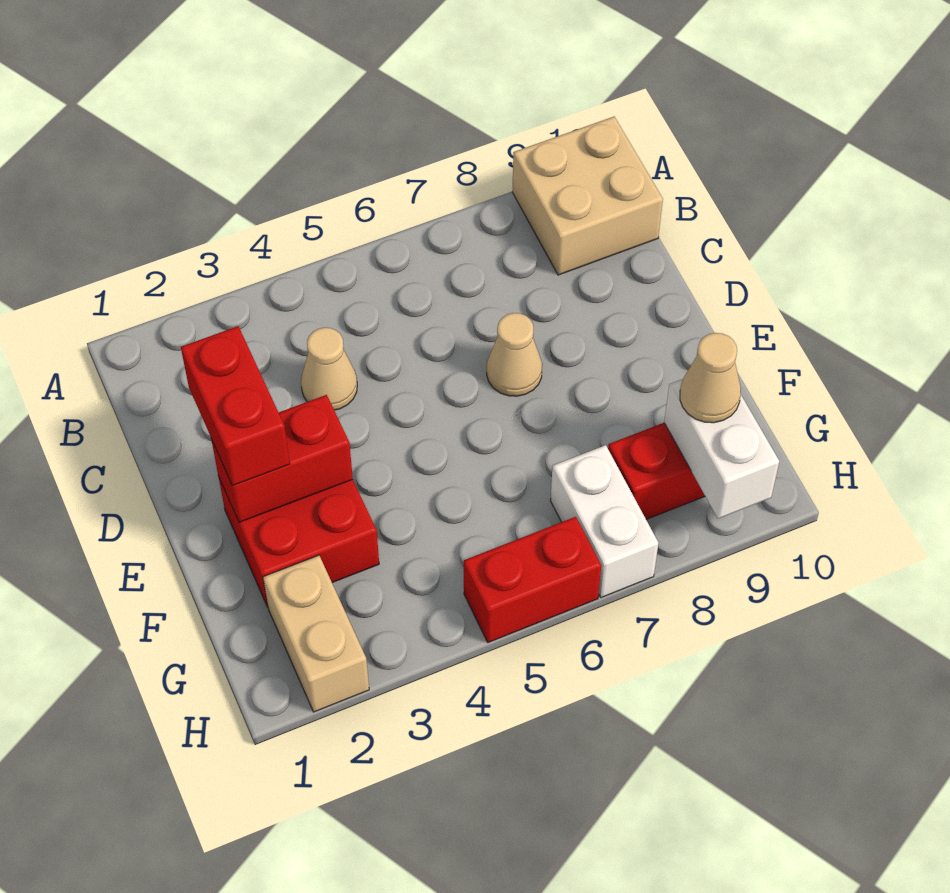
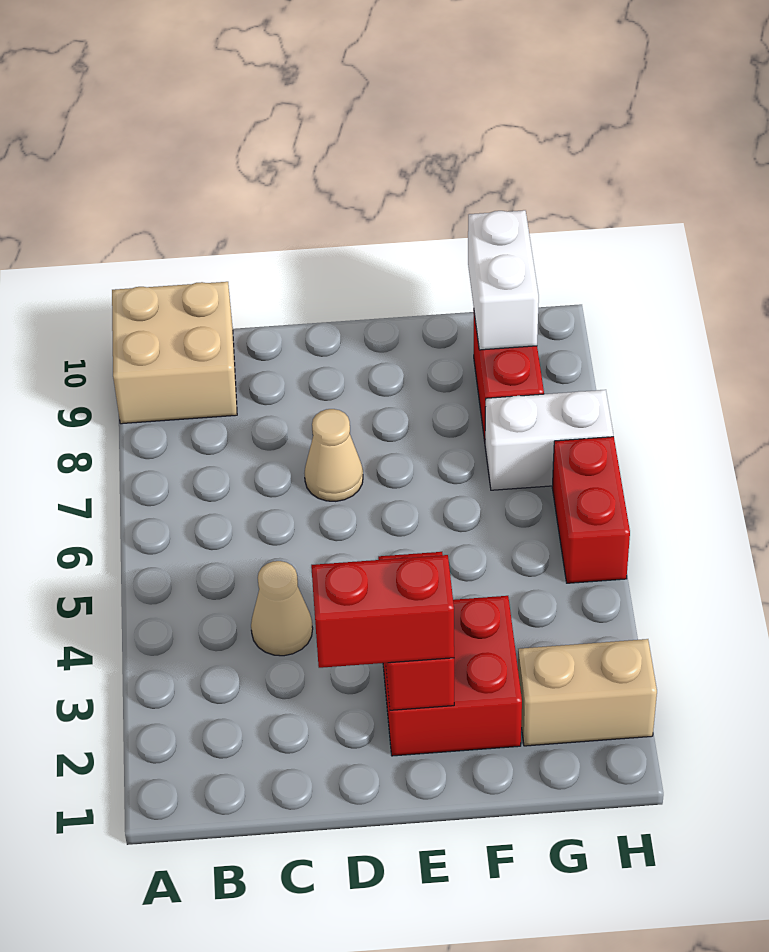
white 1x2 brick [664,379,779,519] -> white 1x2 brick turned to [468,210,539,350]
tan 1x1 cone [680,333,741,423] -> none

